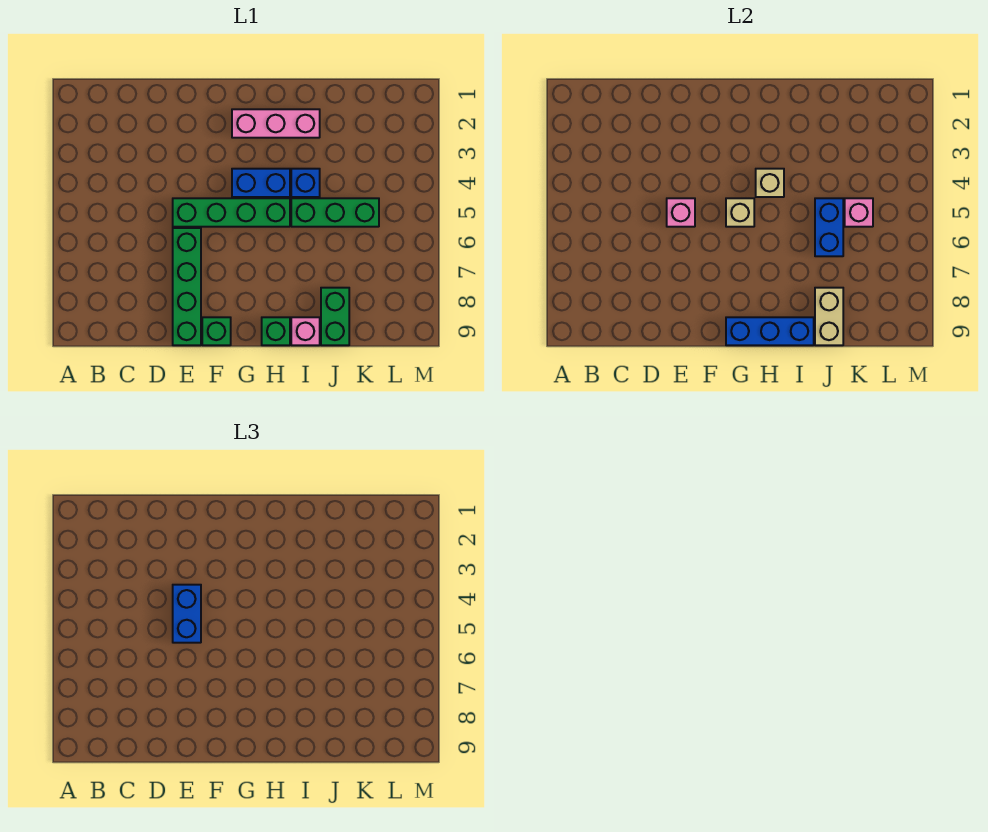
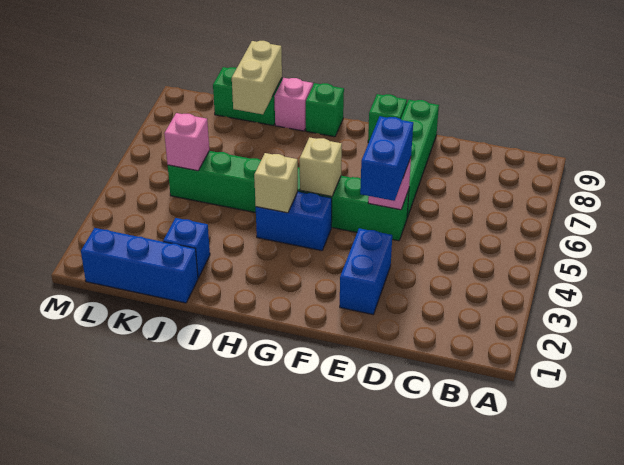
pink 1x3 brick [232,109,320,138] -> none
blue 1x3 brick [726,317,814,345] -> blue 1x3 brick moved to [81,228,198,303]
blue 1x1 brick [291,169,320,197] -> blue 1x1 brick moved to [163,218,210,278]
blue 1x2 brick [815,198,843,256] -> blue 1x2 brick moved to [340,228,392,314]
green 1x2 brick [321,288,349,345] -> green 1x2 brick turned to [213,67,282,125]

